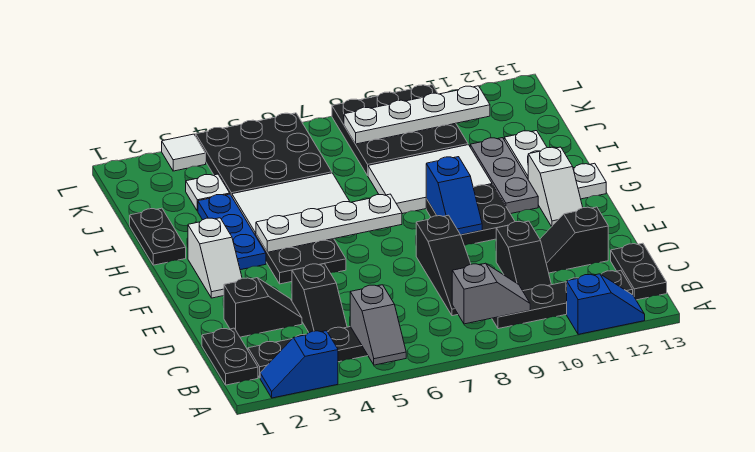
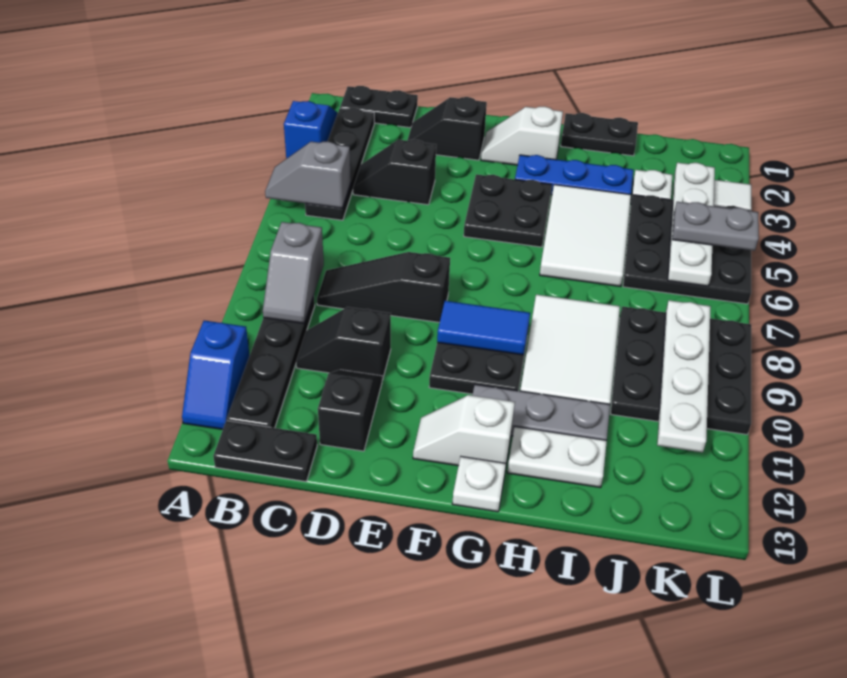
black 1x2 slope [224,278,302,337] -> black 1x2 slope turned to [407,97,487,160]
blue 1x2 slope [426,157,482,235] -> blue 1x2 tile [437,301,530,355]
white 1x4 plate [256,194,402,252] -> white 1x4 plate moved to [668,163,715,286]
none -> grey 1x2 plate [672,202,759,251]

